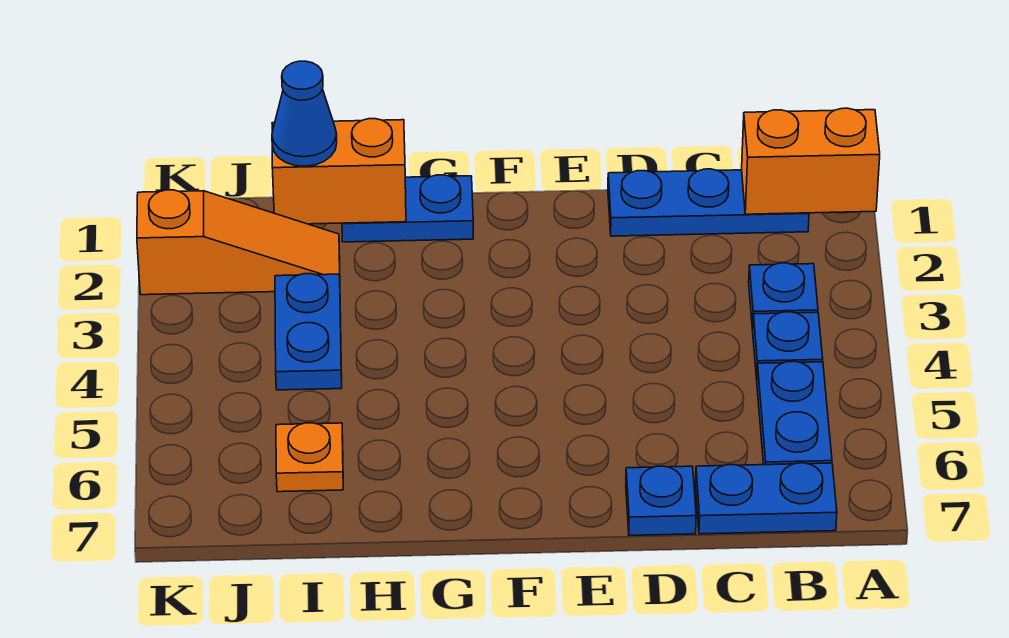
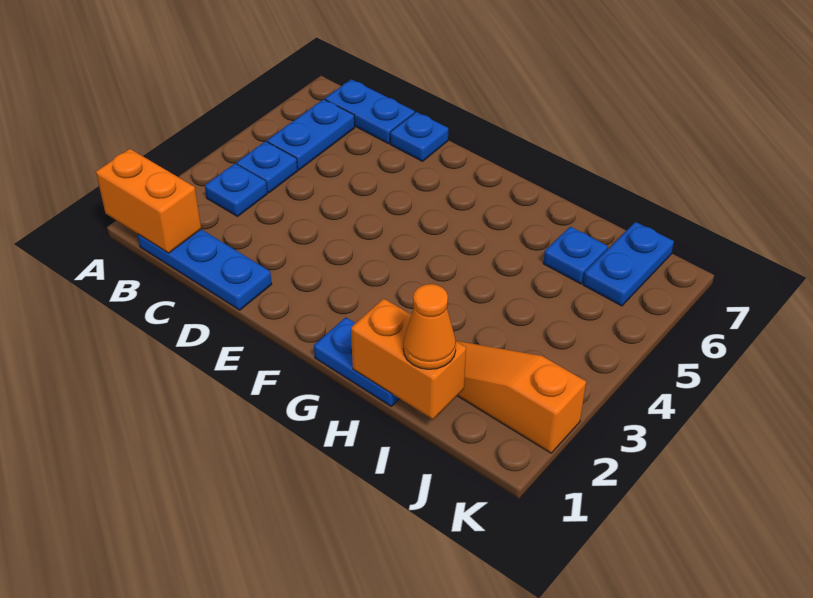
blue 1x1 cone [272,61,337,166] -> orange 1x1 cone [403,284,456,369]
blue 1x2 plate [275,274,342,390] -> blue 1x2 plate moved to [583,222,674,306]
orange 1x1 plate [276,423,343,492] -> blue 1x1 plate [543,227,608,284]

